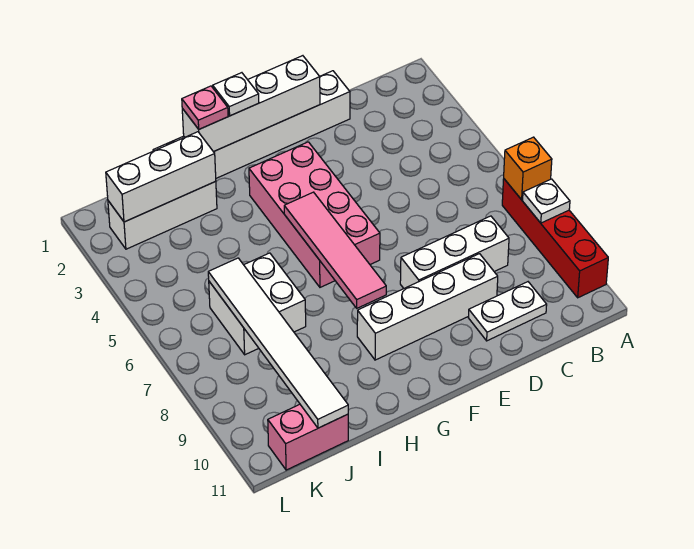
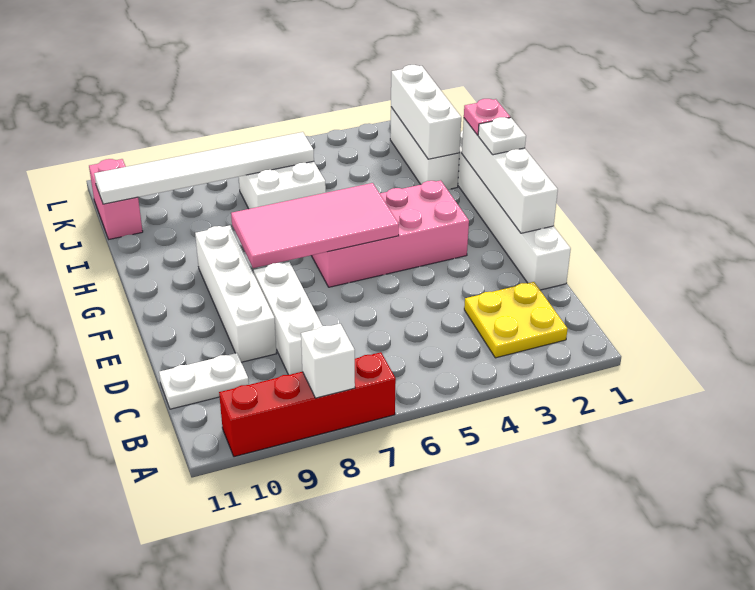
orange 1x1 brick [504,137,552,200] -> none
white 1x1 plate [523,179,570,223] -> white 1x1 brick [301,324,355,398]
none -> yellow 2x2 plate [464,282,567,358]
white 1x2 plate [468,282,547,341] -> white 1x2 plate turned to [159,353,249,409]
pink 1x4 tile [284,192,386,308] -> pink 2x4 tile [231,183,399,268]

